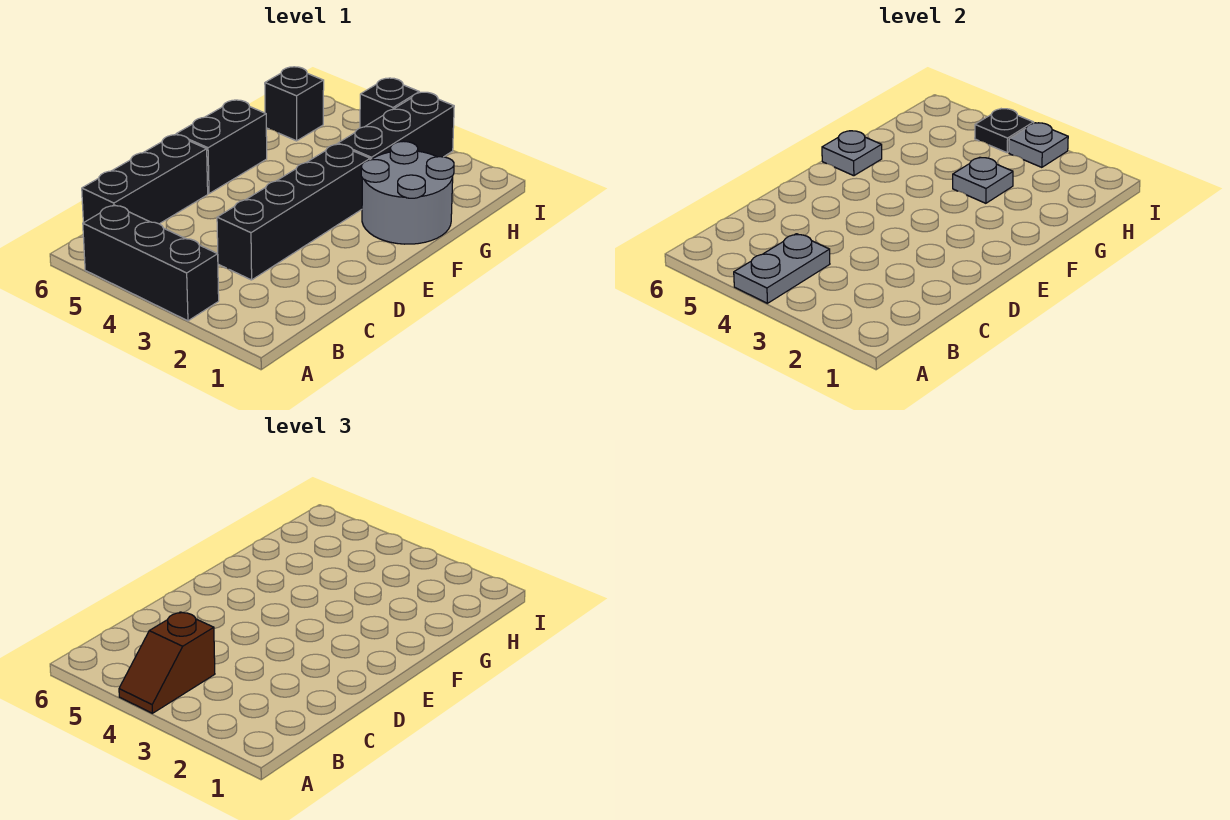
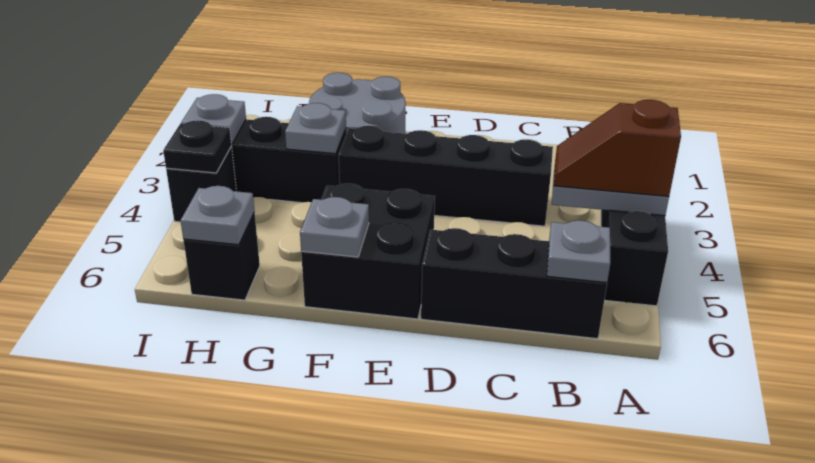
brown 1x2 slope [119,612,215,713] -> brown 1x2 slope turned to [554,100,681,197]
none -> grey 1x1 plate [547,220,610,283]
black 1x2 brick [176,100,267,194] -> black 2x2 brick [301,184,435,319]
none -> grey 1x1 plate [180,186,254,245]

